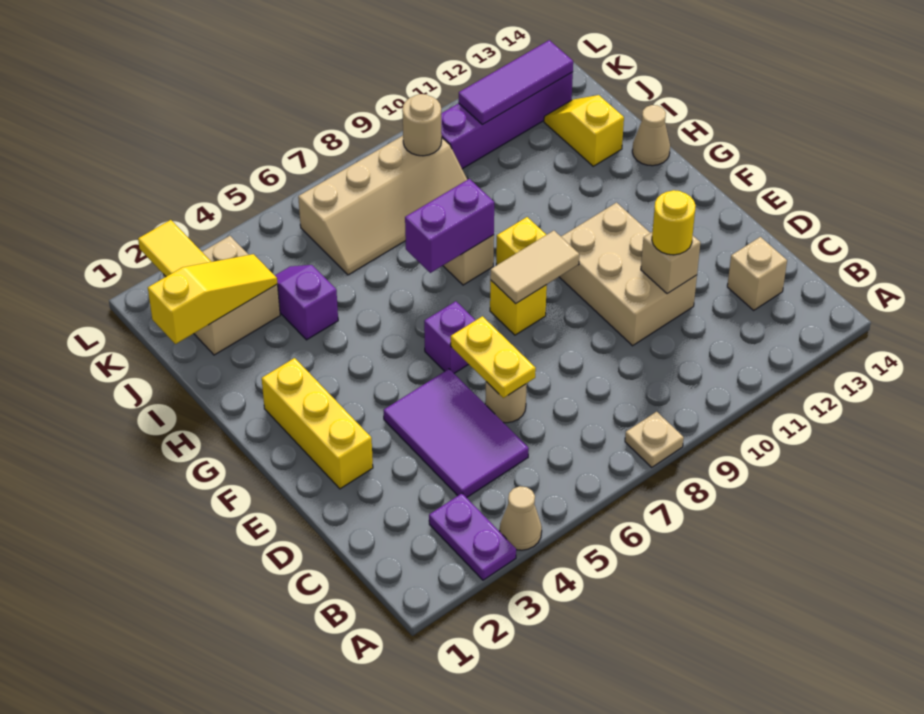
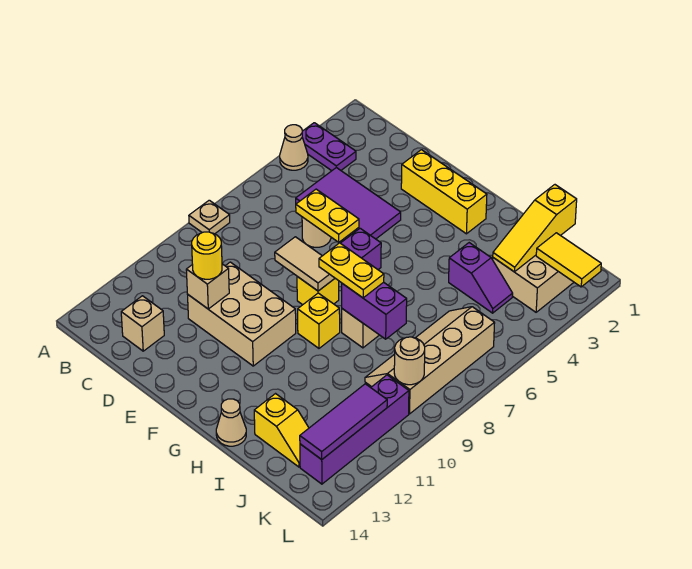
tan 1x2 tile [490,231,579,304] -> tan 1x2 tile turned to [275,237,335,291]
none -> yellow 1x2 plate [319,243,384,298]
purple 1x2 brick [405,179,494,273] -> purple 1x2 brick turned to [342,282,407,339]

